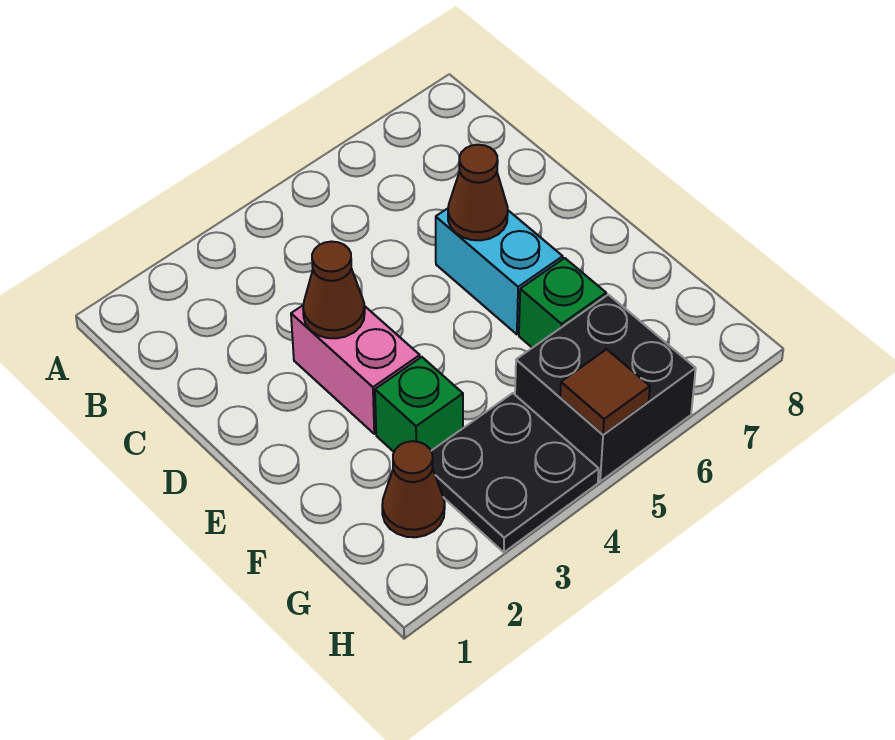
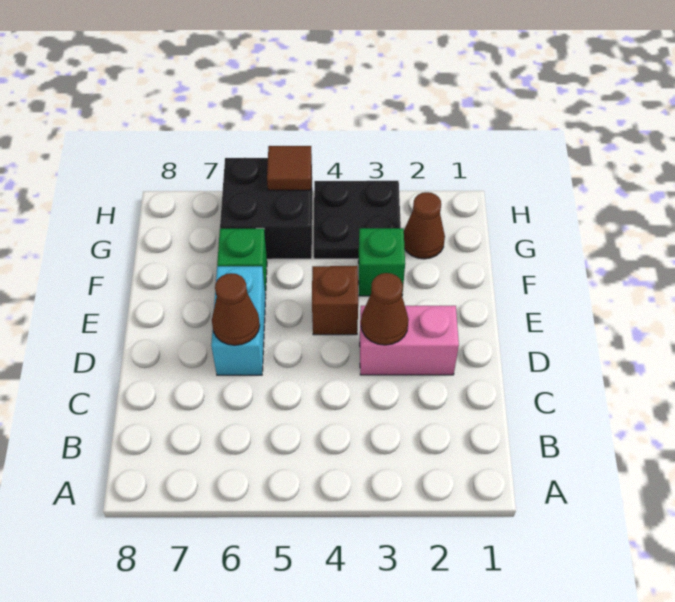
pink 1x2 brick [291,305,420,434] -> pink 1x2 brick turned to [360,306,459,375]
none -> brown 1x1 brick [312,266,358,335]

